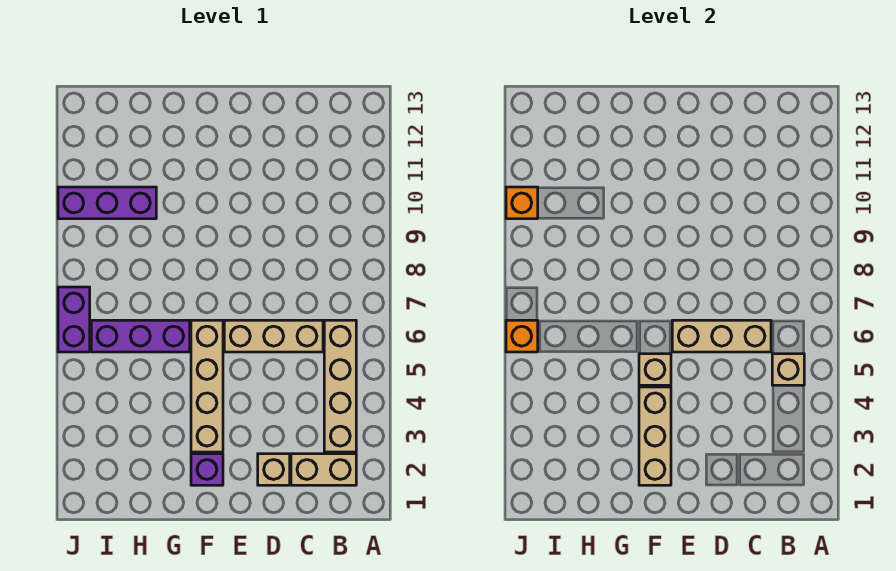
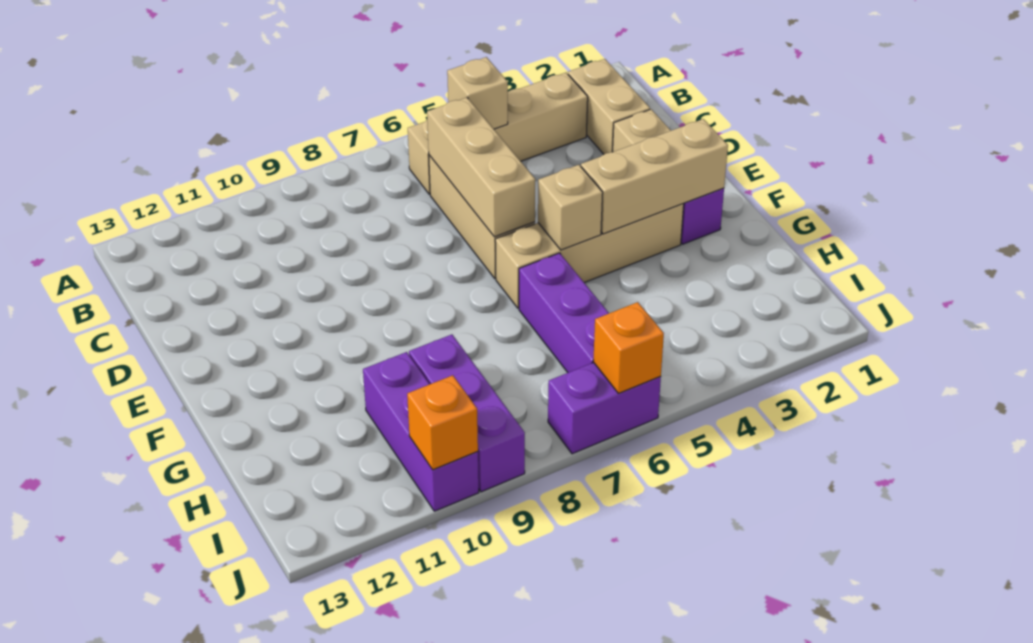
none -> purple 1x3 brick [409,335,525,492]

